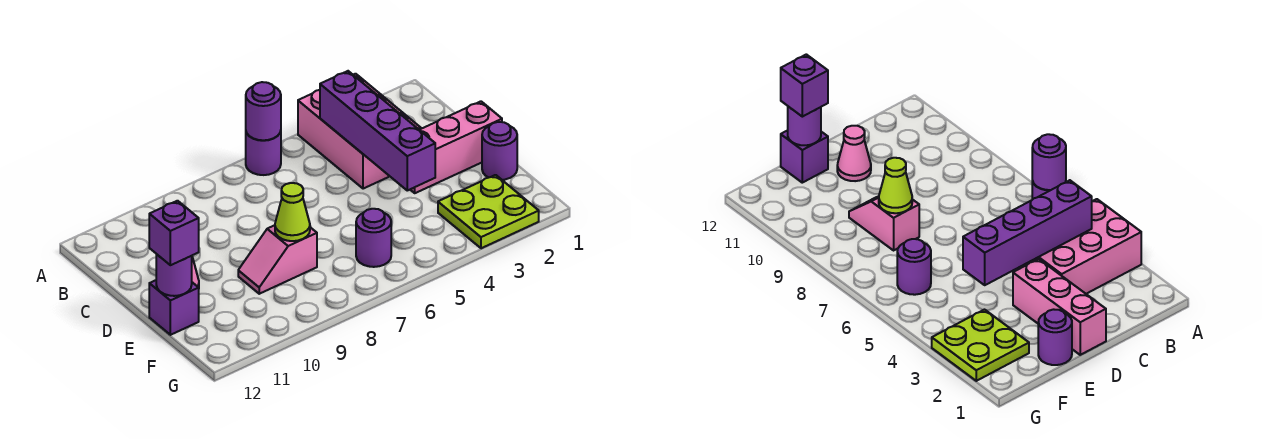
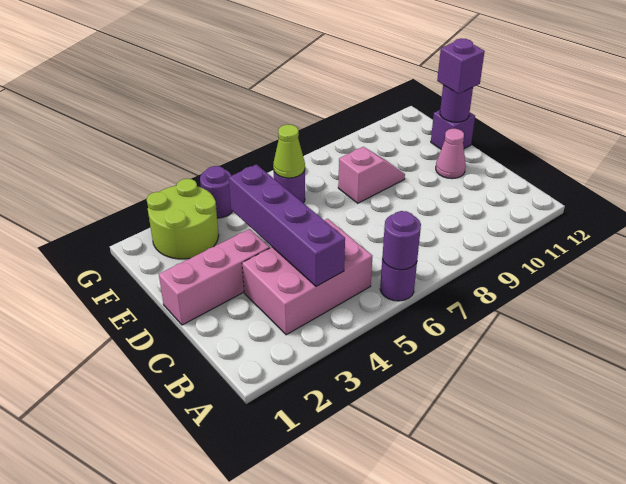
pink 2x3 brick [298,74,421,189] -> pink 2x3 brick turned to [242,219,372,335]
purple 1x1 round brick [482,122,517,180] -> purple 1x1 round brick moved to [200,166,232,218]
lime 1x1 cone [275,183,310,241] -> lime 1x1 cone moved to [273,124,305,178]
lime 2x2 plate [438,175,539,248] -> lime 2x2 round brick [147,179,219,259]

